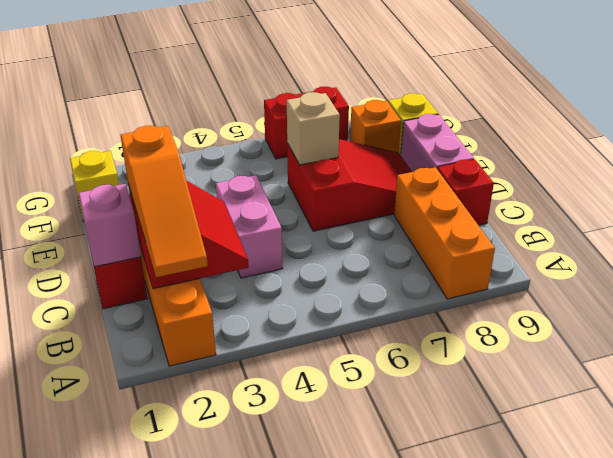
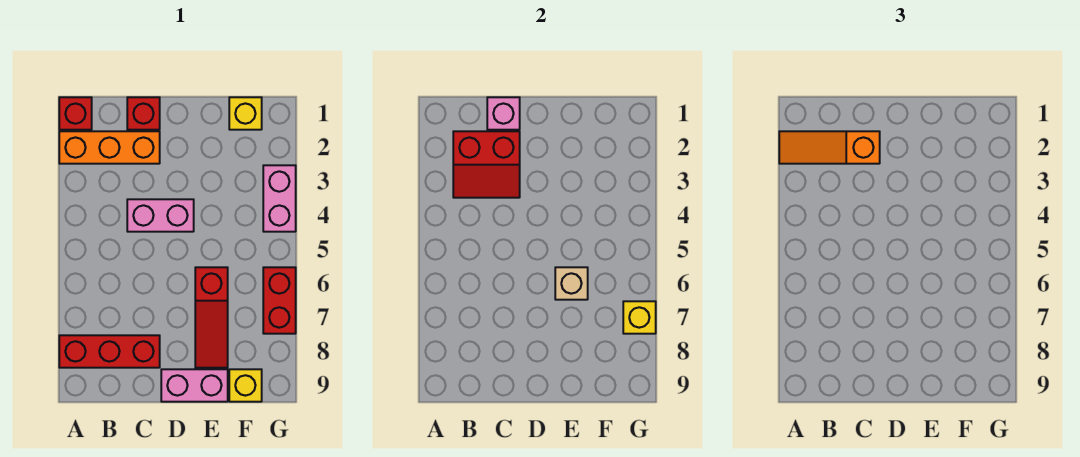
orange 1x3 brick [394,167,495,299] -> red 1x3 brick [59,335,160,368]
red 1x1 brick [437,159,494,225] -> red 1x1 brick moved to [59,97,92,130]
red 2x3 slope [287,139,412,231] -> red 1x3 slope [195,267,228,368]
orange 1x1 brick [350,100,401,153] -> none
none -> pink 1x2 brick [263,165,296,232]
none -> yellow 1x1 brick [623,301,656,334]

